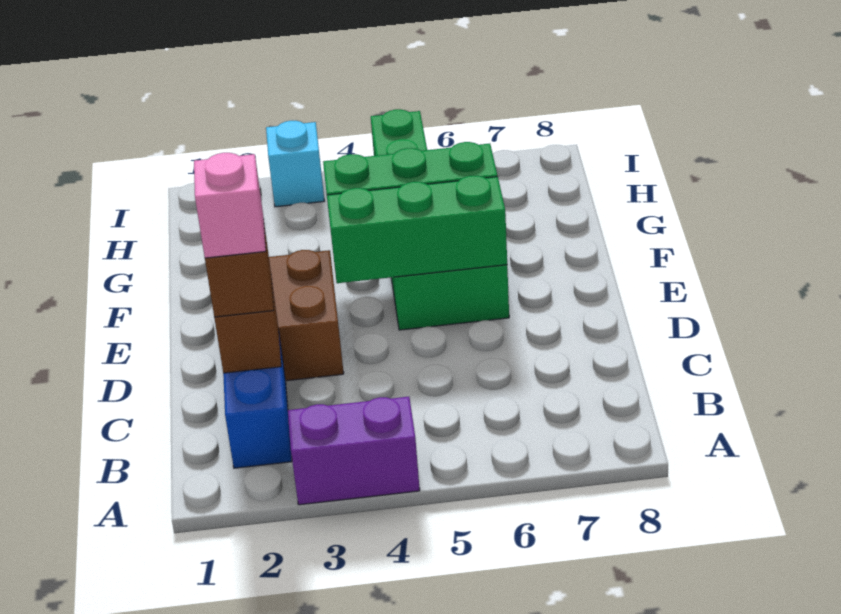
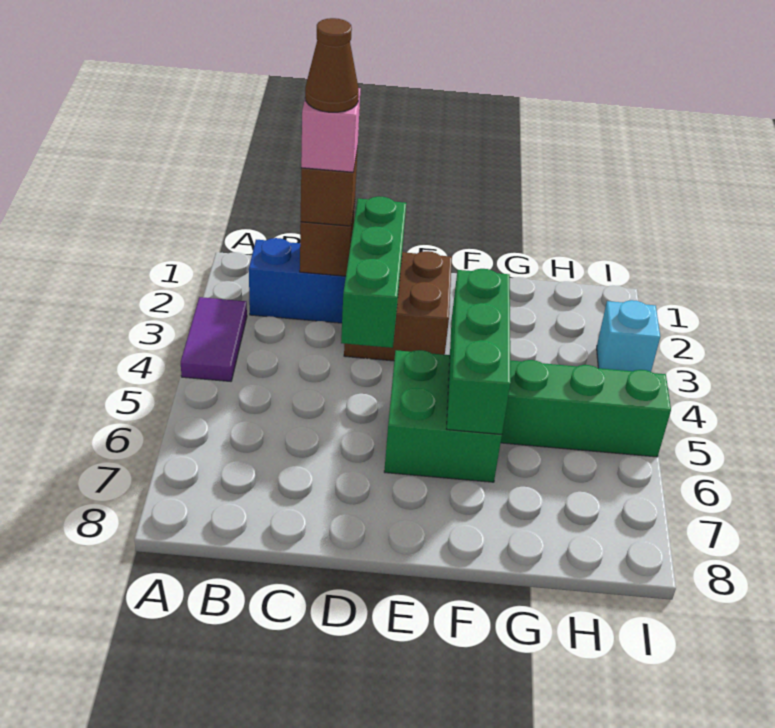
purple 1x2 brick [288,397,420,505] -> purple 1x2 tile [181,297,247,381]
none -> brown 1x1 cone [305,18,359,112]
green 1x3 brick [327,176,507,283] -> green 1x3 brick moved to [341,196,406,348]

